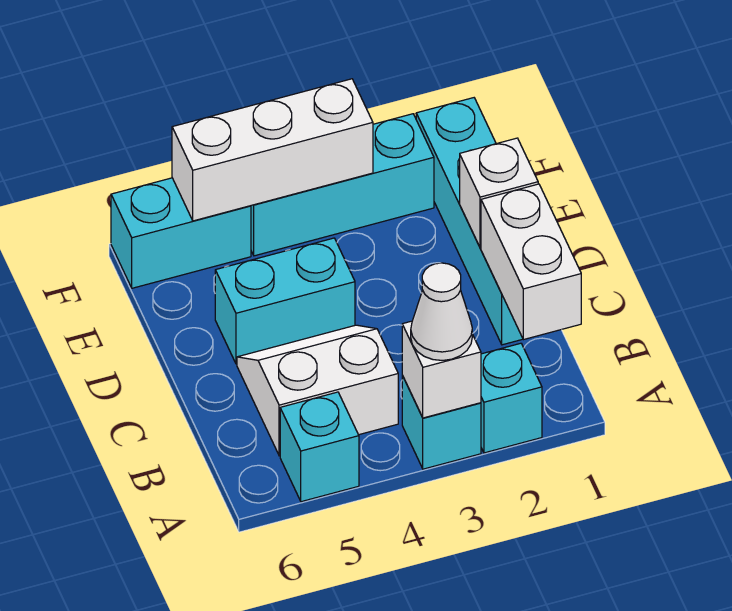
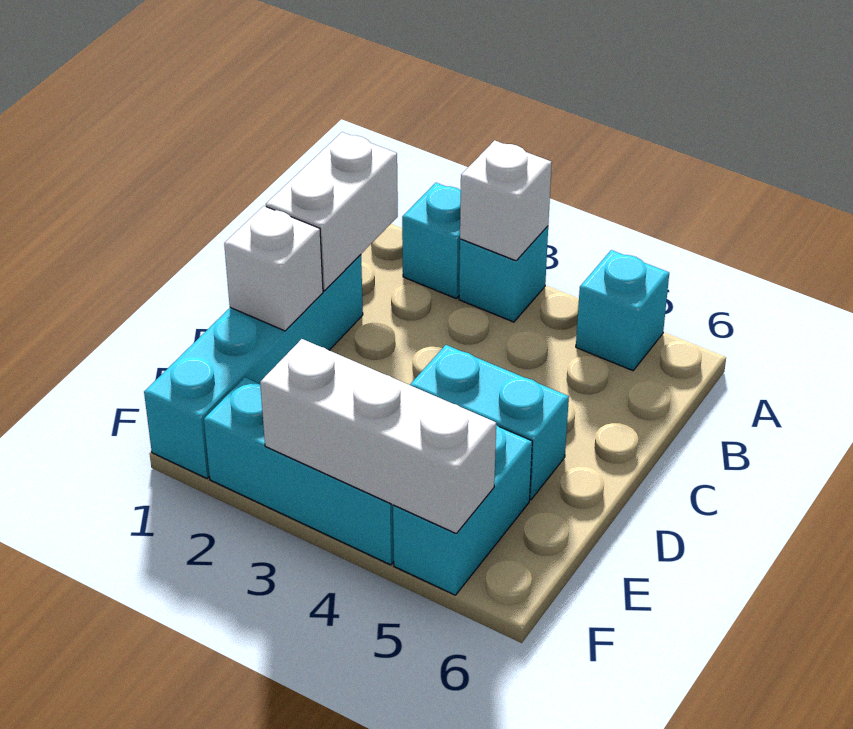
white 1x1 cone [411,263,472,360] -> none
white 2x2 slope [237,325,398,456] -> none
cyan 1x2 brick [111,178,251,288] -> cyan 1x2 brick turned to [393,425,532,595]

